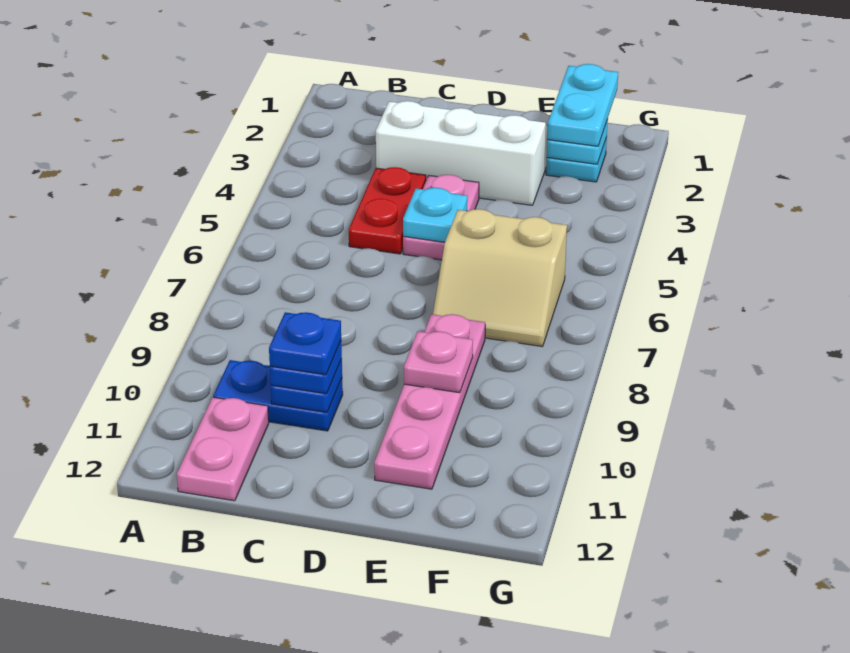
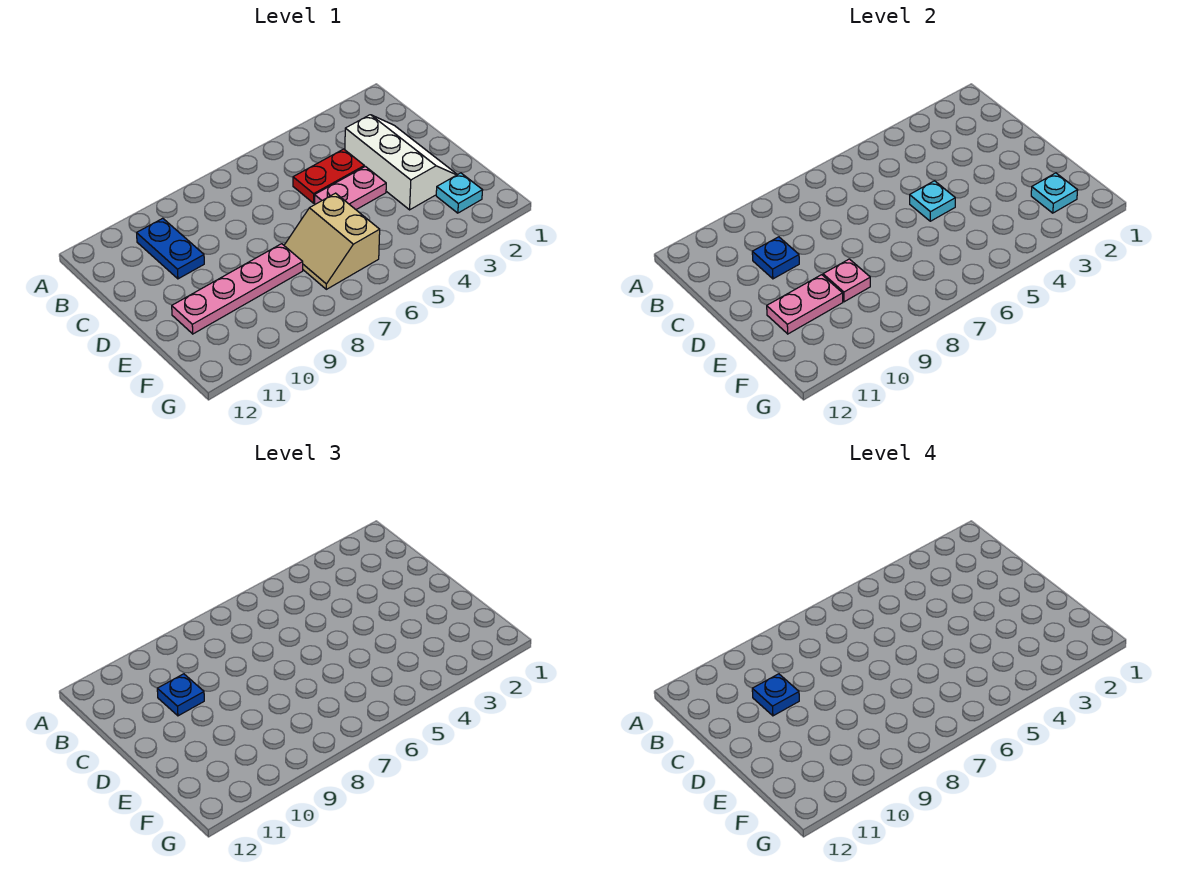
pink 1x2 plate [177,397,269,501] -> pink 1x2 plate moved to [767,275,843,334]
cyan 1x2 plate [547,64,618,146] -> none

